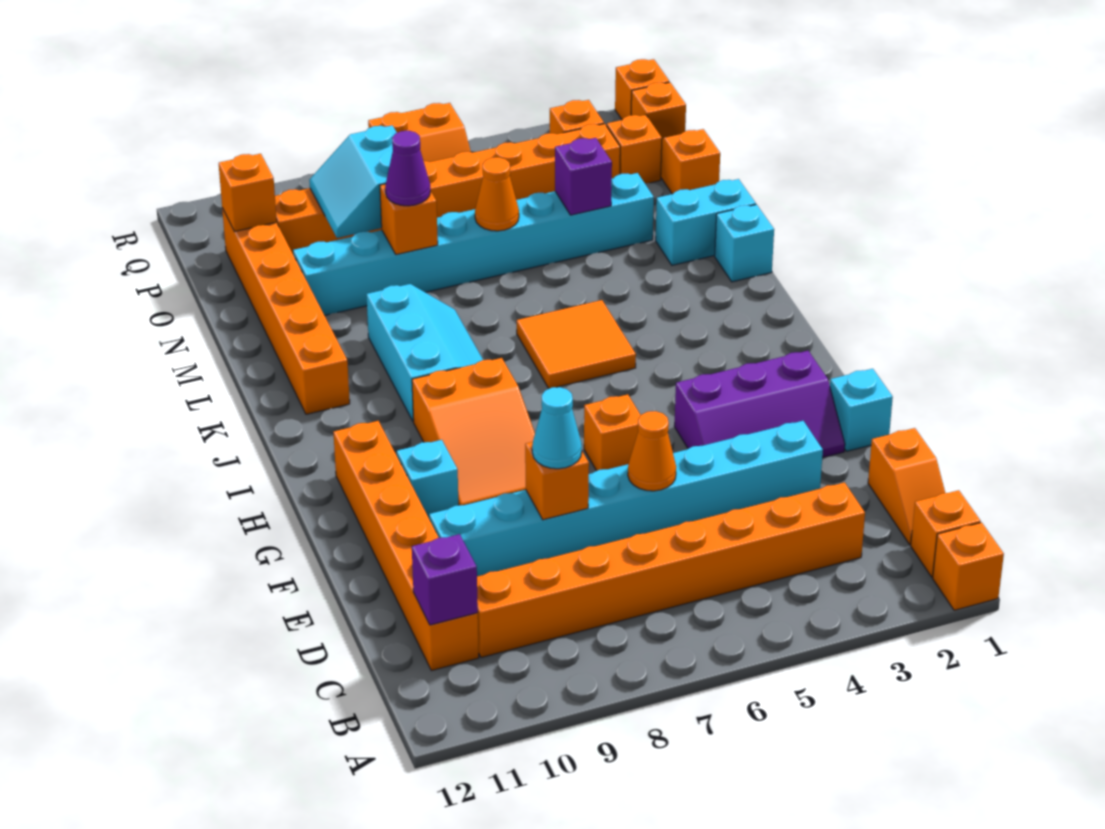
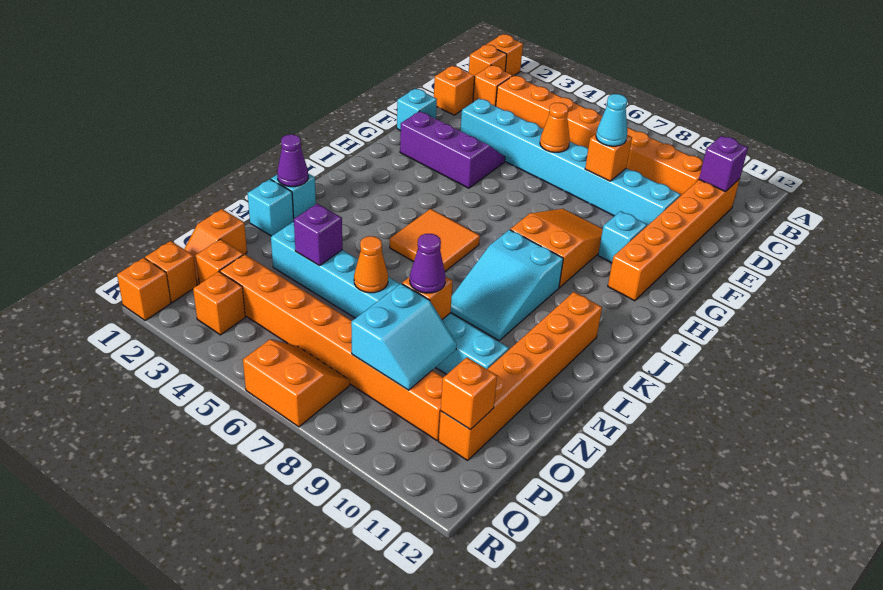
orange 1x1 brick [584,394,641,471] -> orange 1x1 brick moved to [473,65,513,106]
cyan 2x3 slope [366,284,483,422] -> cyan 2x3 slope turned to [451,230,563,341]
none -> purple 1x1 cone [277,134,308,187]
cyan 1x2 brick [656,179,756,265] -> cyan 1x1 brick [248,179,294,236]

